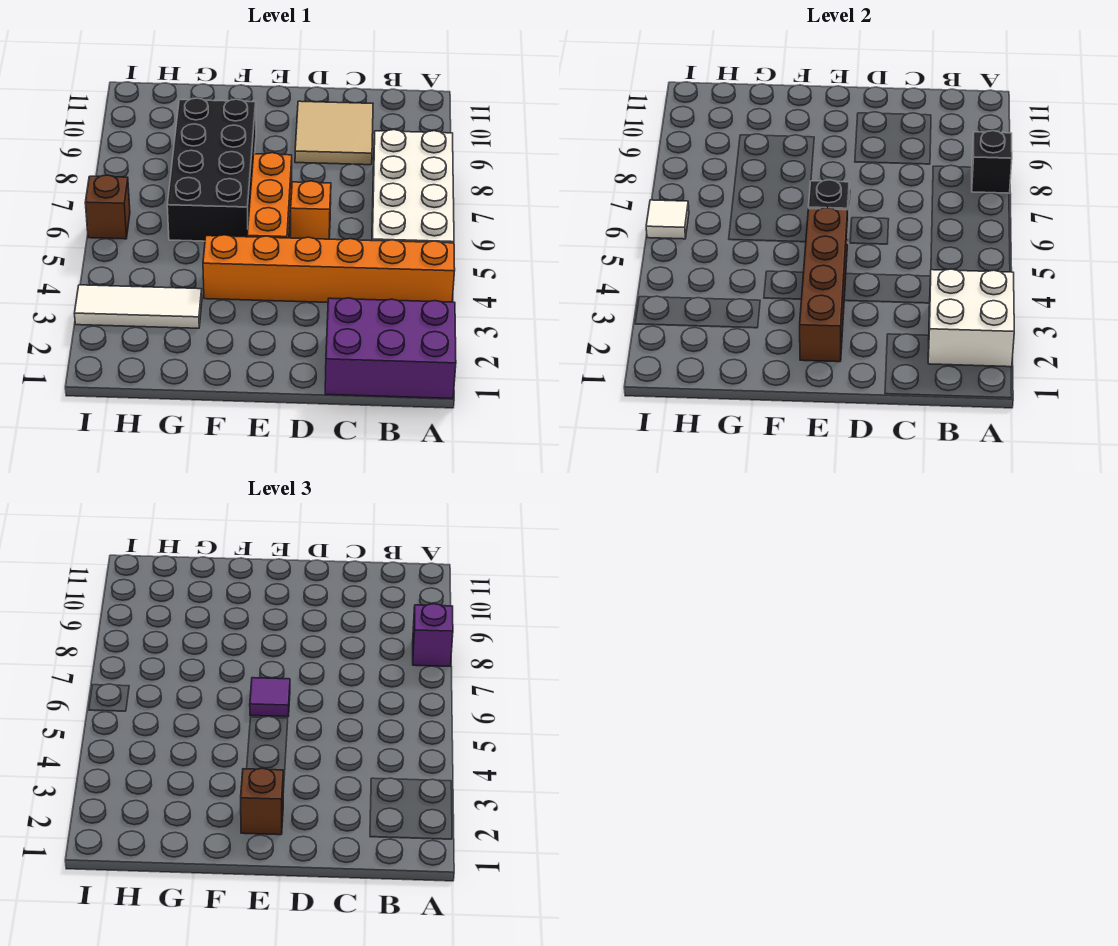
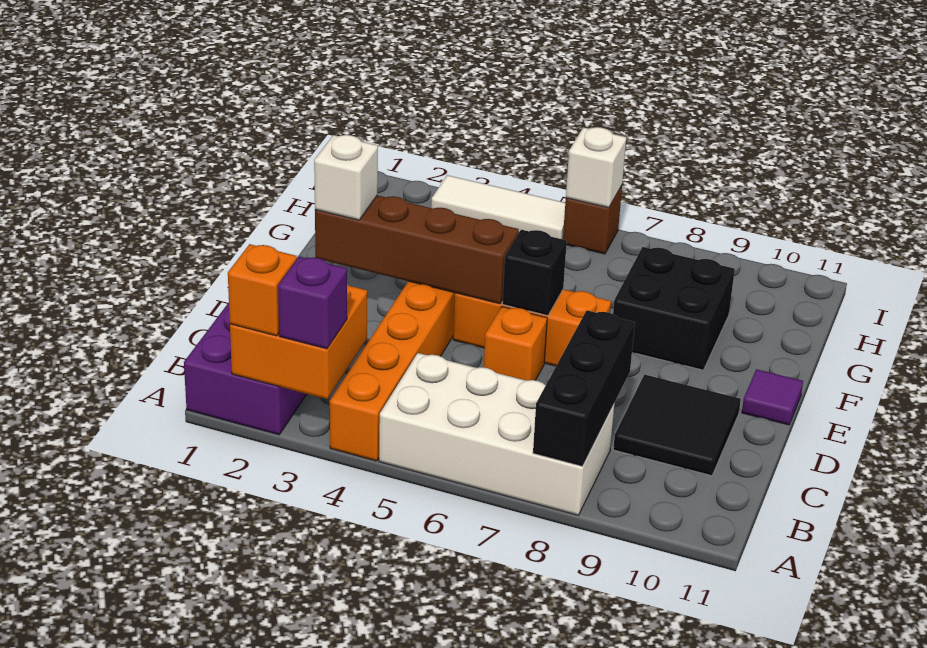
white 2x2 brick [928,269,1014,367] -> orange 2x2 brick [230,284,367,399]
none -> orange 1x1 brick [228,244,297,336]
black 1x1 brick [972,131,1012,193] -> black 1x3 brick [533,310,635,466]
purple 1x1 brick [413,604,453,666] -> purple 1x1 brick moved to [278,256,347,349]
tan 2x2 tile [295,101,373,165] -> black 2x2 tile [613,375,741,476]
brown 1x1 brick [241,768,283,835] -> white 1x1 brick [314,135,378,220]
purple 1x1 tile [250,678,290,717] -> purple 1x1 tile moved to [742,369,803,425]
black 2x4 brick [167,98,256,241] -> black 2x2 brick [613,247,735,370]
white 1x3 tile [75,285,202,328] -> white 1x3 tile turned to [431,175,565,239]
white 1x1 tile [646,200,689,239] -> white 1x1 brick [566,127,626,208]

